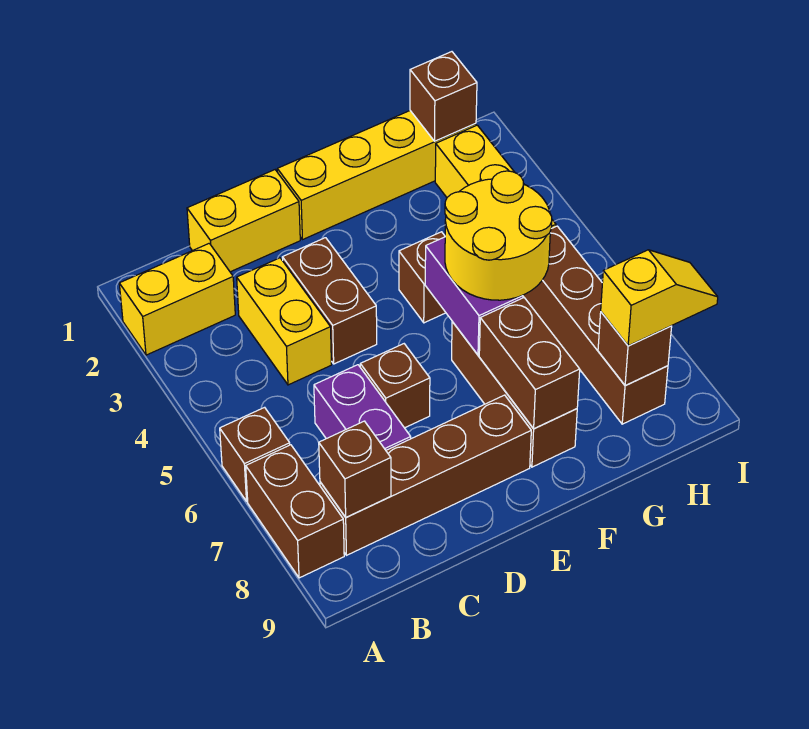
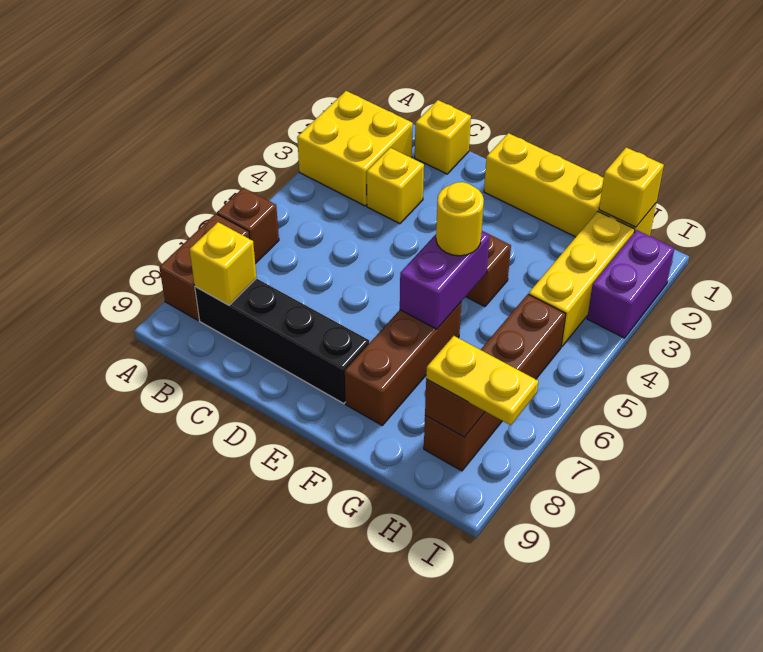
yellow 1x2 brick [119,243,235,355] -> yellow 2x2 brick [297,91,413,206]
brown 1x4 brick [320,395,531,555] -> black 1x4 brick [195,278,369,404]
brown 1x1 brick [319,421,391,517] -> yellow 1x1 brick [190,222,257,305]
yellow 1x2 brick [187,170,300,272] -> yellow 1x1 brick [415,100,471,174]
yellow 1x2 brick [237,258,331,385] -> yellow 1x1 brick [367,148,424,224]
purple 1x2 brick [314,365,411,450] -> purple 1x2 brick moved to [587,230,674,338]
brown 1x2 brick [282,238,377,364] -> none
brown 1x1 brick [360,344,430,428] -> none
yellow 2x2 round brick [445,171,552,300] -> yellow 1x1 round brick [436,182,484,256]
brown 1x2 brick [479,298,580,429] -> none
brown 1x1 brick [410,52,477,141] -> yellow 1x1 brick [599,147,664,227]
yellow 1x2 slope [601,250,718,346] -> yellow 1x2 plate [426,336,538,425]

